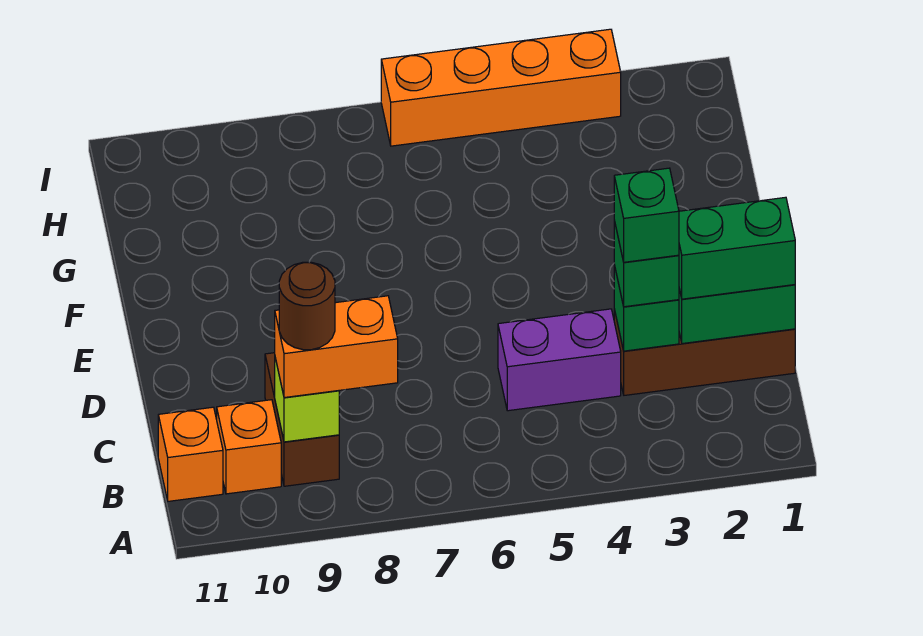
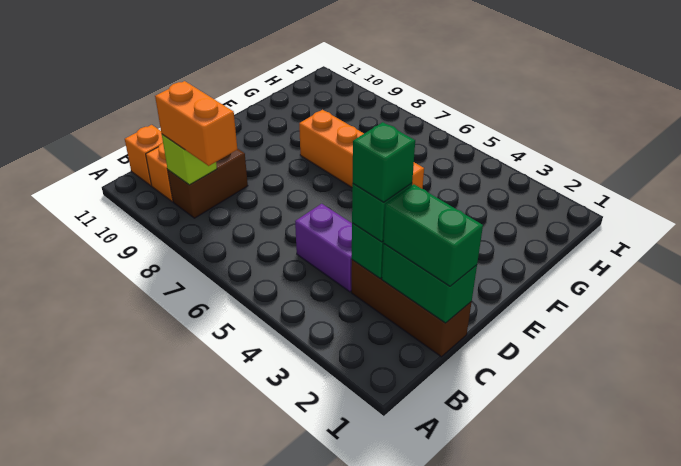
brown 1x1 round brick [279,262,335,350] -> none
orange 1x4 brick [381,29,621,146] -> orange 1x4 brick moved to [299,110,424,189]

